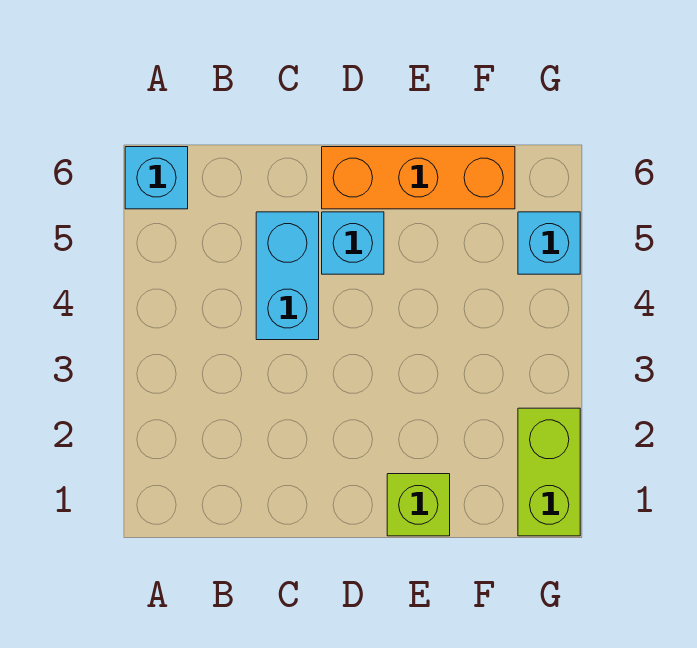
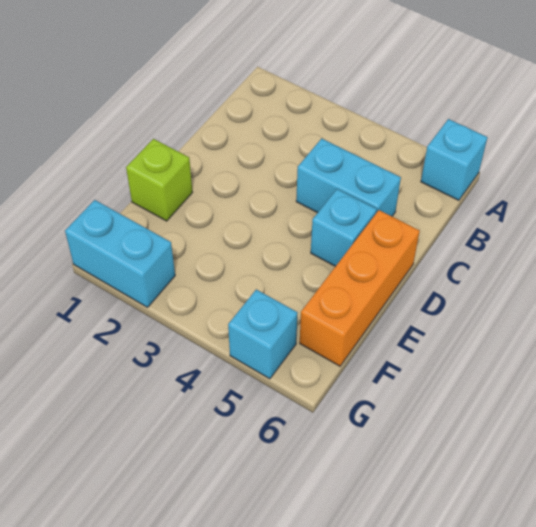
lime 1x2 brick [518,408,580,536] -> cyan 1x2 brick [65,200,175,307]

